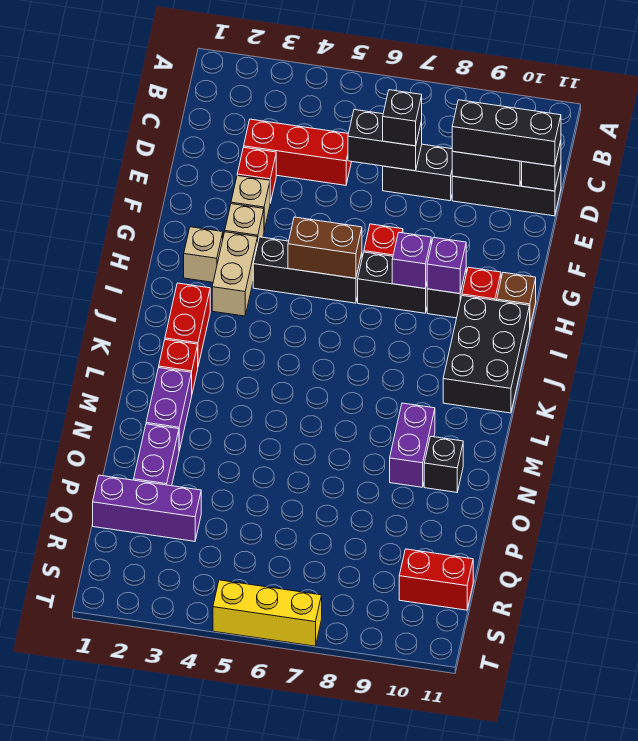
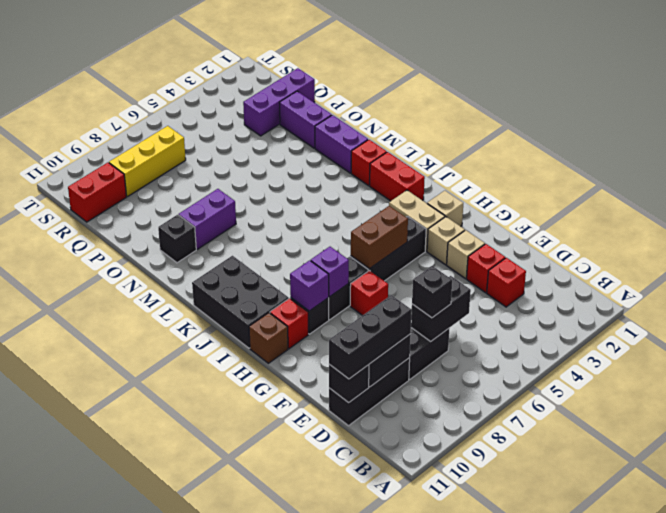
red 1x3 brick [244,119,352,185] -> red 1x1 brick [487,258,526,307]
purple 1x2 brick [390,403,435,487] -> purple 1x2 brick turned to [179,189,236,249]
yellow 1x3 brick [213,580,322,646] -> yellow 1x3 brick moved to [109,126,186,197]

